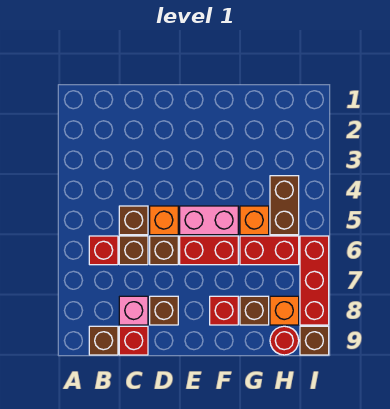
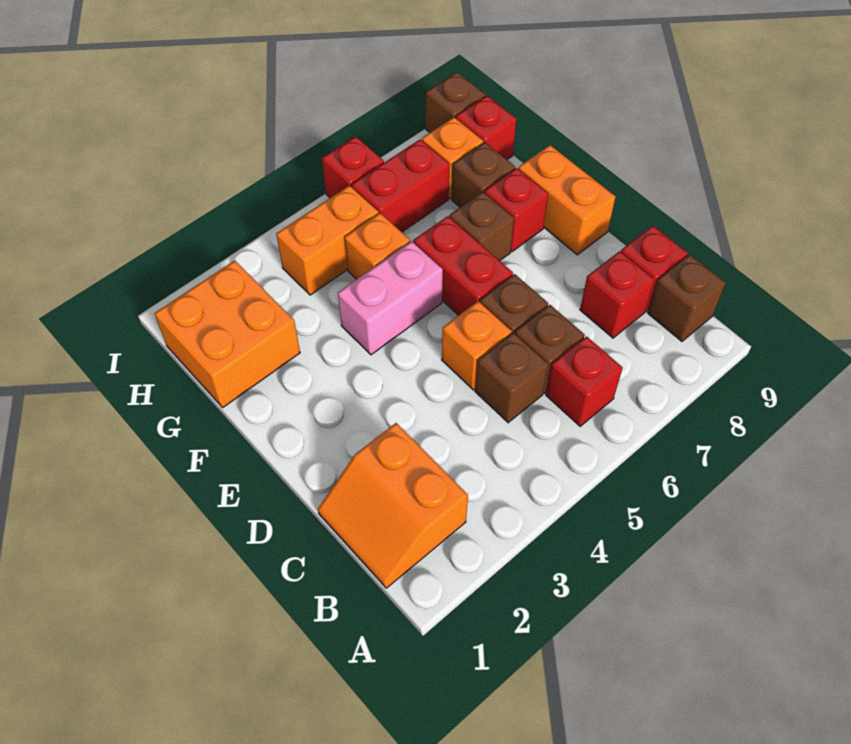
none -> orange 2x2 slope [318,423,468,588]
pink 1x1 brick [119,296,148,325] -> red 1x1 brick [580,251,654,338]
brown 1x1 brick [150,296,178,325] -> brown 1x1 brick moved to [449,192,514,261]
pink 1x2 brick [180,206,238,235] -> pink 1x2 brick turned to [338,241,443,355]
none -> orange 1x2 brick [518,145,616,255]
none -> orange 2x2 brick [155,261,300,407]
red 1x2 brick [240,236,299,265] -> red 1x2 brick turned to [351,139,450,232]
brown 1x2 brick [270,176,299,235] -> orange 1x2 brick [276,186,379,295]
red 1x1 round brick [270,326,299,355] -> red 1x1 brick [456,96,516,159]
red 1x3 brick [300,236,329,325] -> red 1x1 brick [322,136,384,198]

